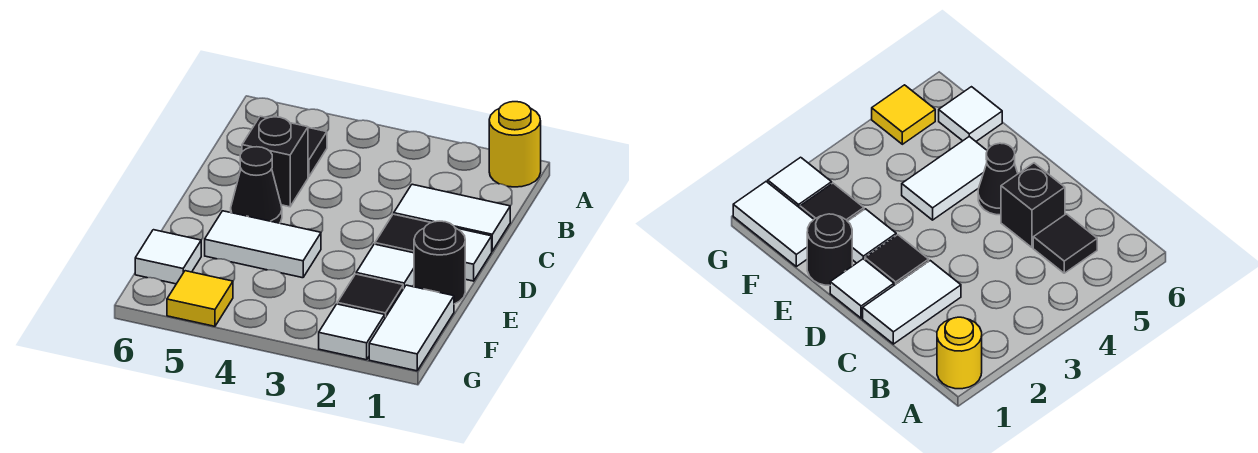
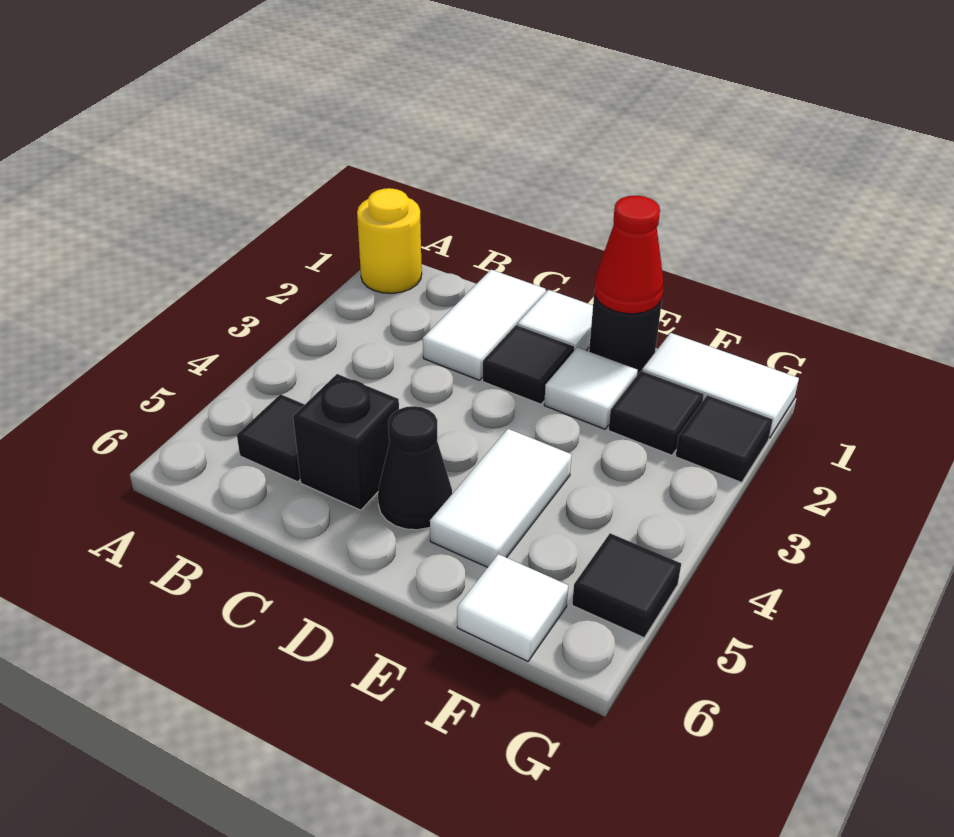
none -> red 1x1 cone [595,196,664,314]
white 1x1 tile [319,304,385,360] -> black 1x1 tile [675,395,773,483]
yellow 1x1 tile [167,271,233,326] -> black 1x1 tile [572,533,681,638]

